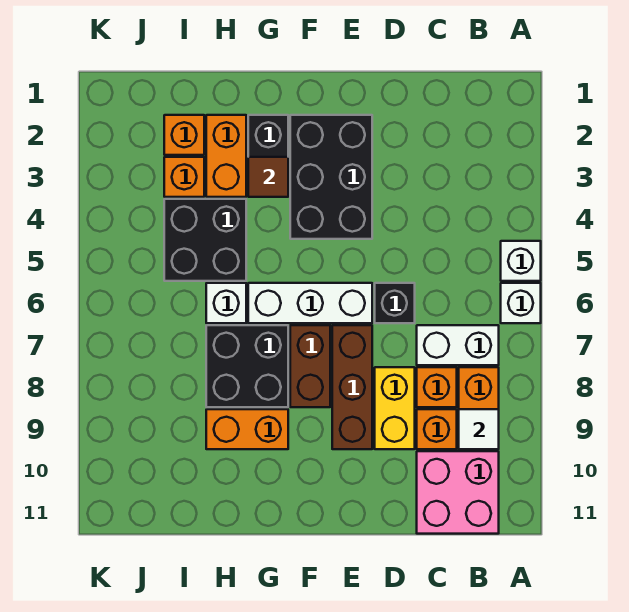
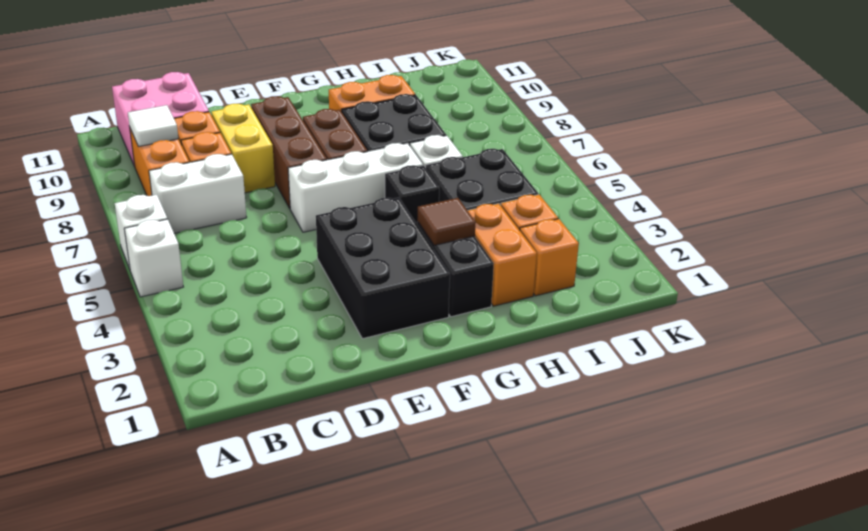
black 1x1 brick [375,283,415,323] -> black 1x1 brick moved to [385,165,439,224]

